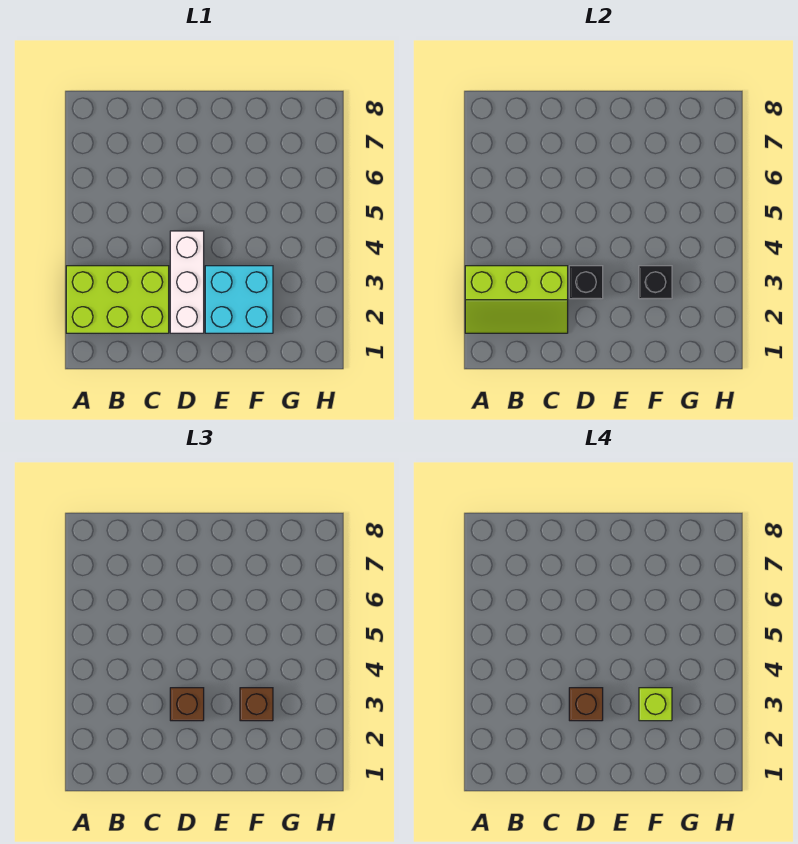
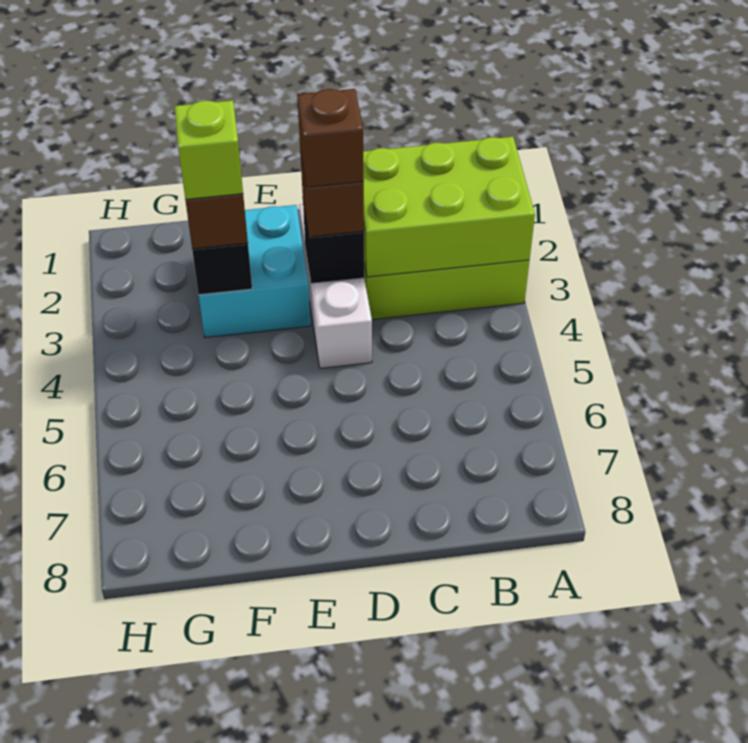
lime 2x3 slope [465,266,568,333] -> lime 2x3 brick [363,137,535,277]

